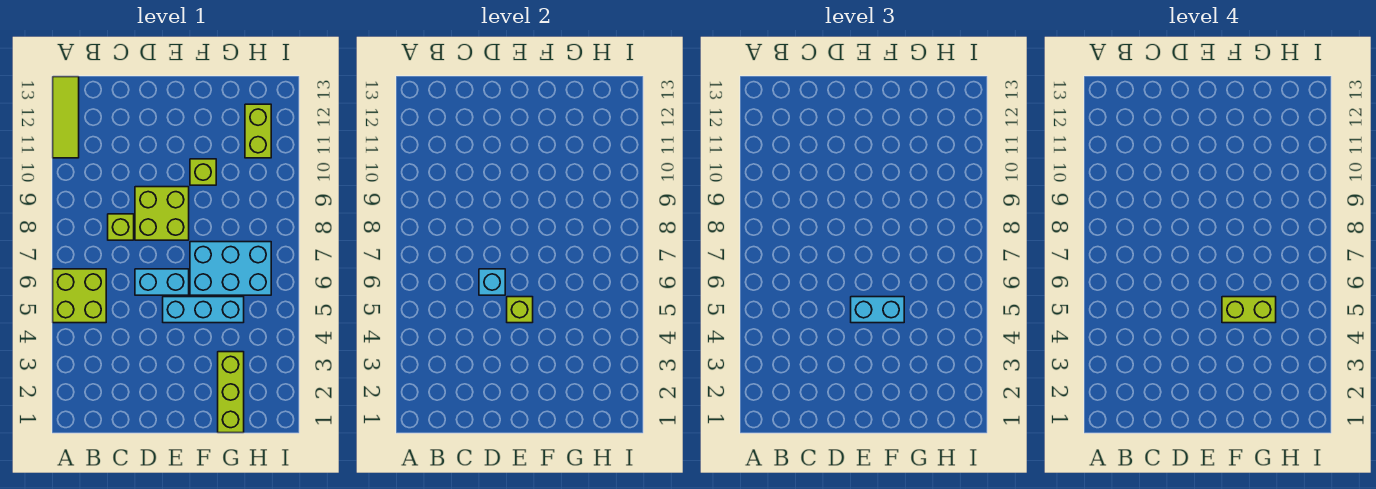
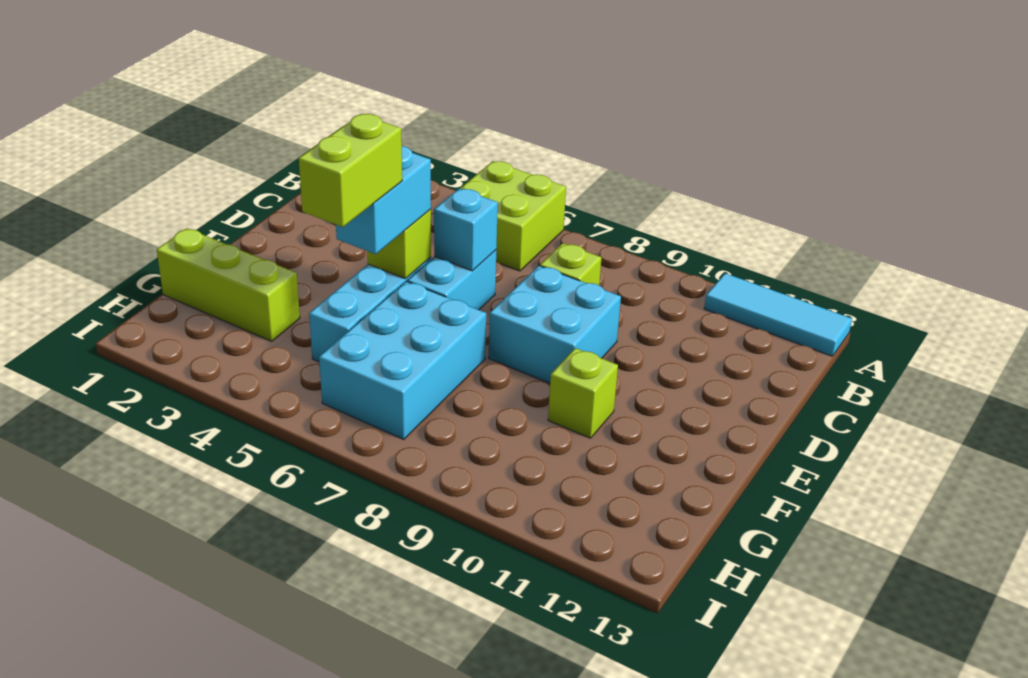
lime 1x3 tile [53,77,79,158] -> cyan 1x3 tile [704,273,852,356]
lime 2x2 brick [135,187,189,240] -> cyan 2x2 brick [489,266,621,383]
lime 1x2 brick [245,104,271,158] -> none

